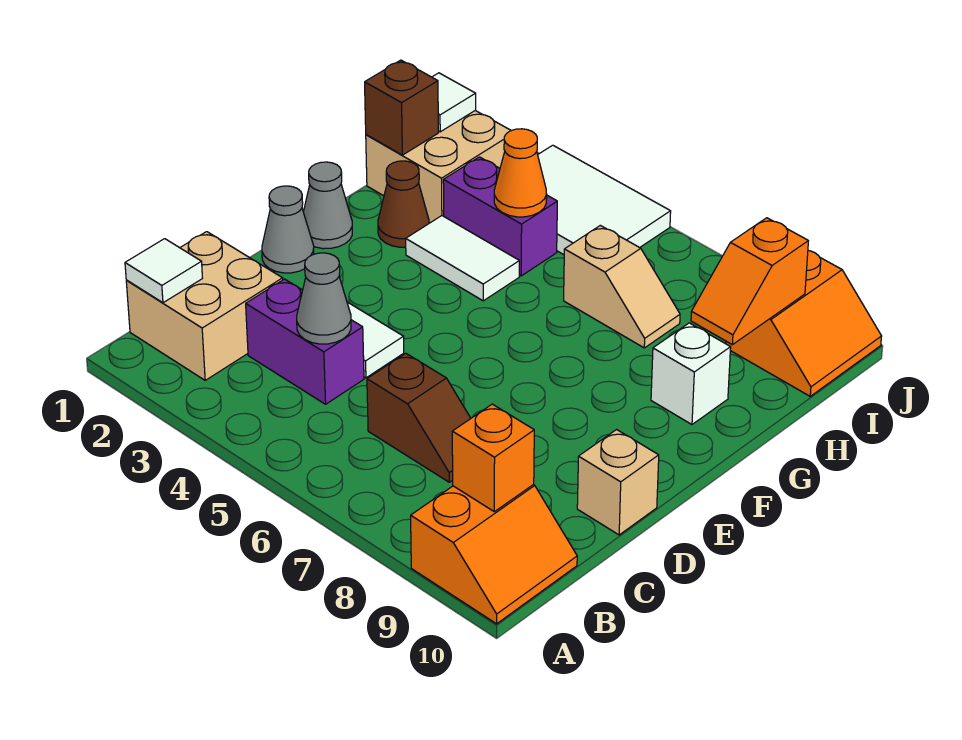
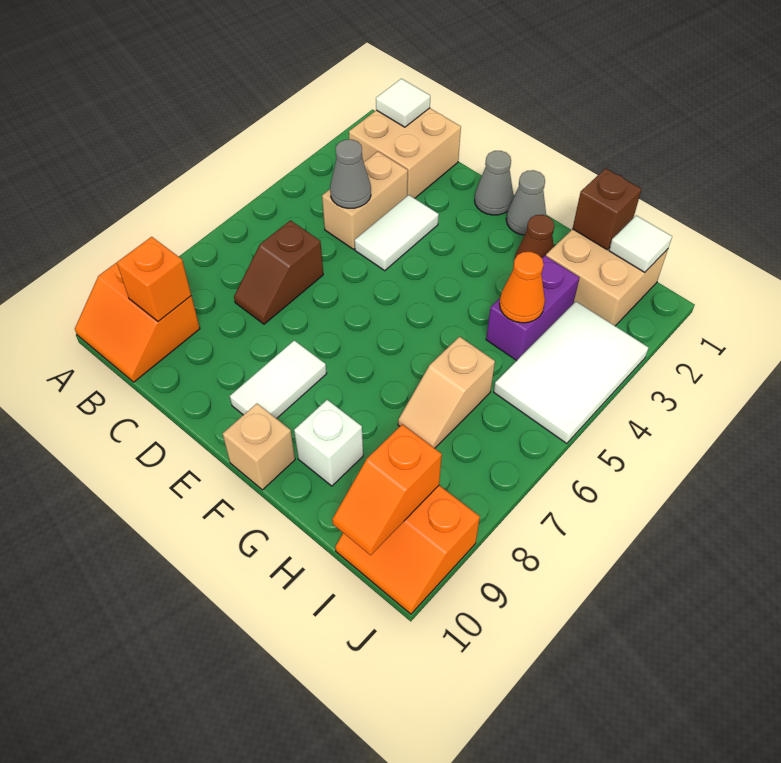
purple 1x2 brick [246,279,364,404] -> tan 1x2 brick [322,152,408,249]
tan 1x1 brick [577,430,659,535] -> tan 1x1 brick moved to [223,404,295,490]
white 1x2 tile [406,216,519,301] -> white 1x2 tile moved to [230,340,327,419]
orange 1x2 slope [691,218,808,345] -> orange 1x2 slope turned to [332,424,442,555]

